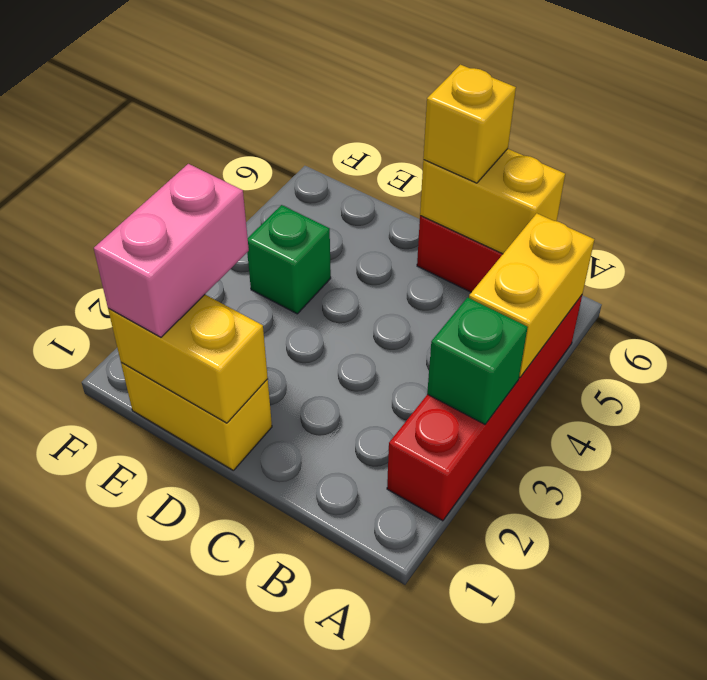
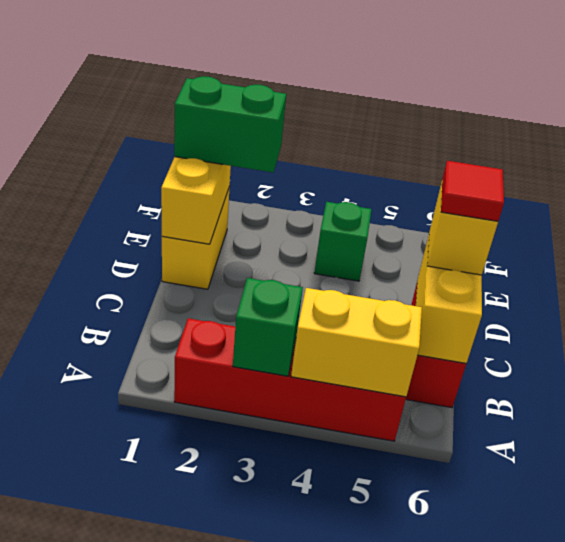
none -> red 1x1 tile [441,161,504,221]
pink 1x2 brick [94,164,249,337] -> green 1x2 brick [174,76,286,172]

